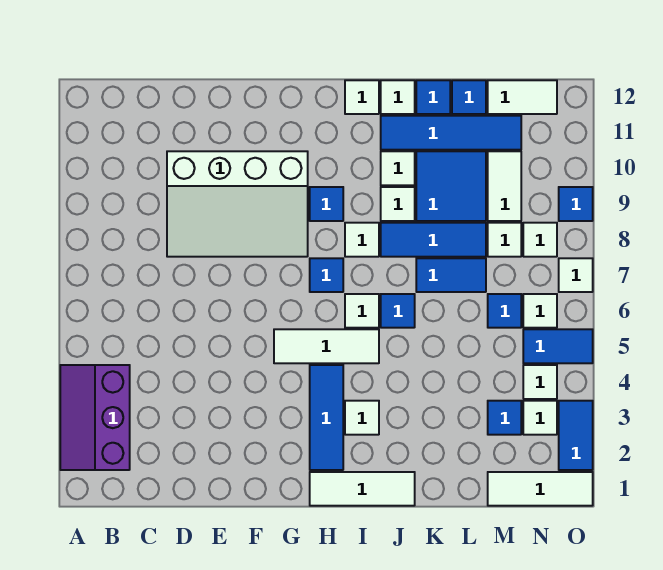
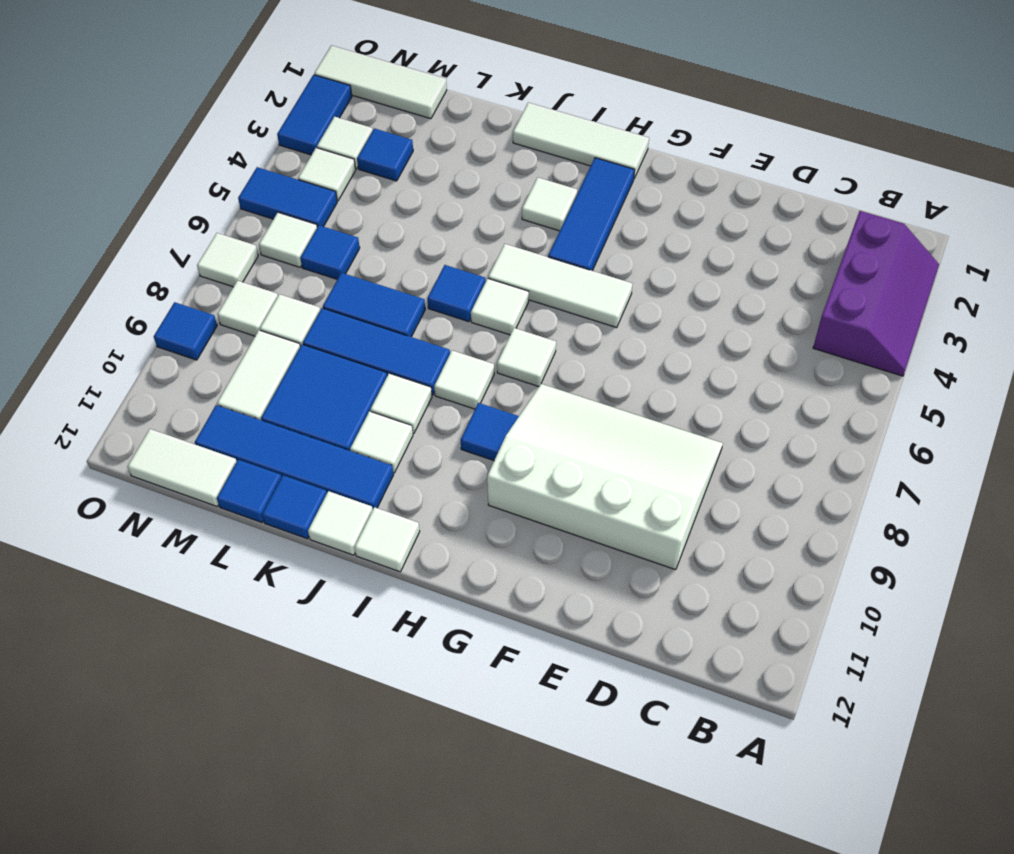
blue 1x1 tile [310,258,343,292] -> white 1x1 tile [497,328,556,387]

